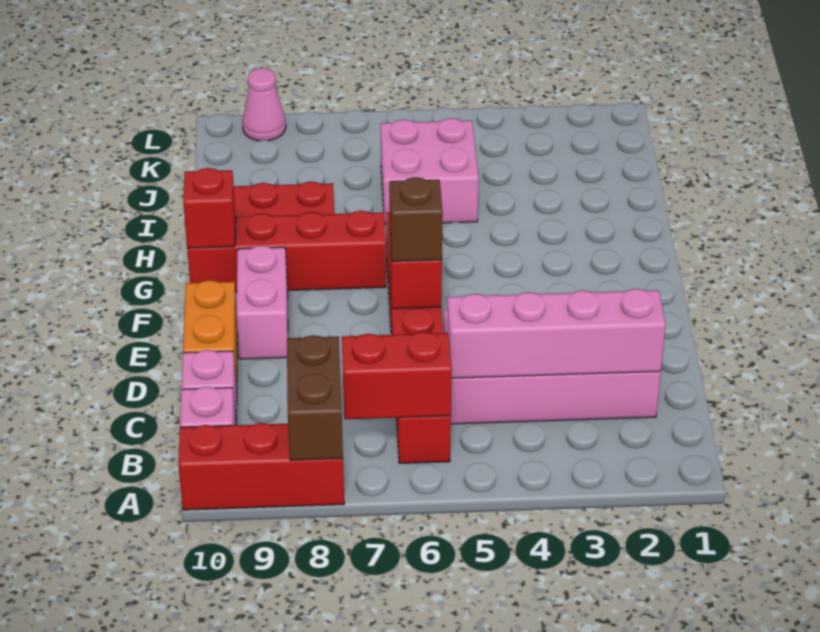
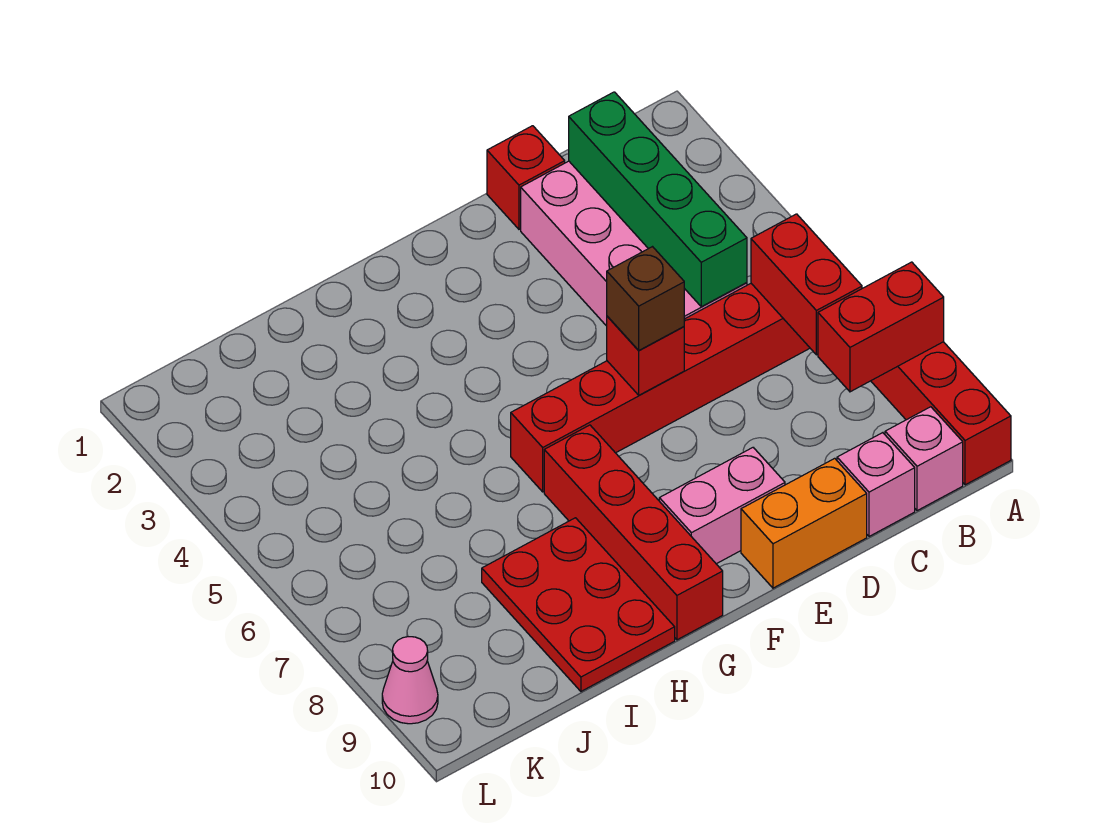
brown 1x2 brick [287,335,343,460] -> red 1x2 brick [818,262,944,392]
pink 1x4 brick [447,289,666,378] -> green 1x4 brick [569,92,747,307]
red 1x1 brick [183,168,236,248] -> red 1x1 brick moved to [487,126,565,229]
pink 2x2 brick [381,118,479,225] -> none

